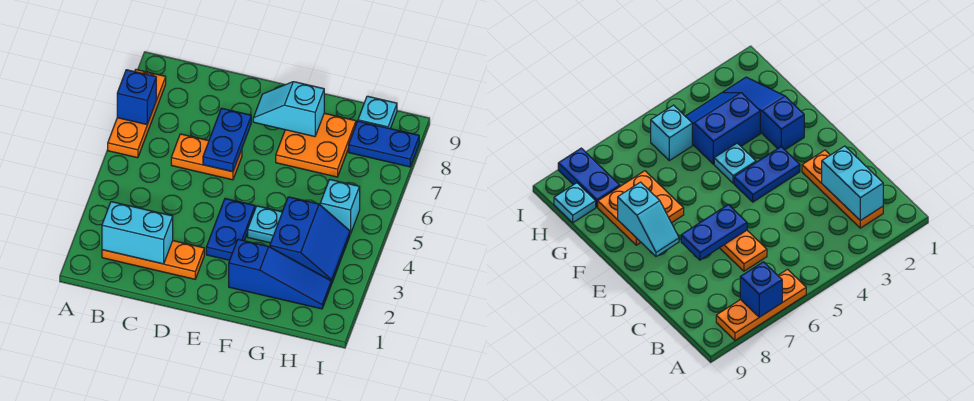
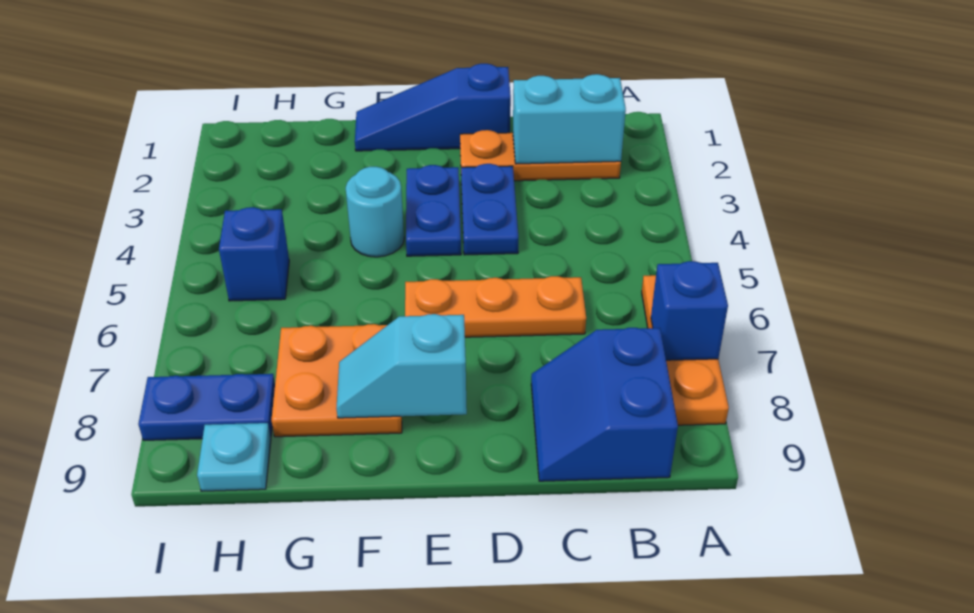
orange 1x2 plate [171,134,242,180] -> orange 1x3 plate [405,276,586,337]
blue 1x2 plate [203,108,251,172] -> blue 1x2 plate moved to [461,164,518,255]
cyan 1x2 slope [253,82,324,137] -> cyan 1x2 slope turned to [336,314,467,418]
blue 1x3 slope [229,239,331,309] -> blue 1x3 slope moved to [355,64,511,151]
cyan 1x1 plate [248,206,282,243] -> cyan 1x1 round brick [346,167,404,257]
blue 2x2 slope [270,197,350,284] -> blue 2x2 slope moved to [531,328,678,481]
cyan 1x1 brick [320,179,360,234] -> blue 1x1 brick [219,207,289,301]

